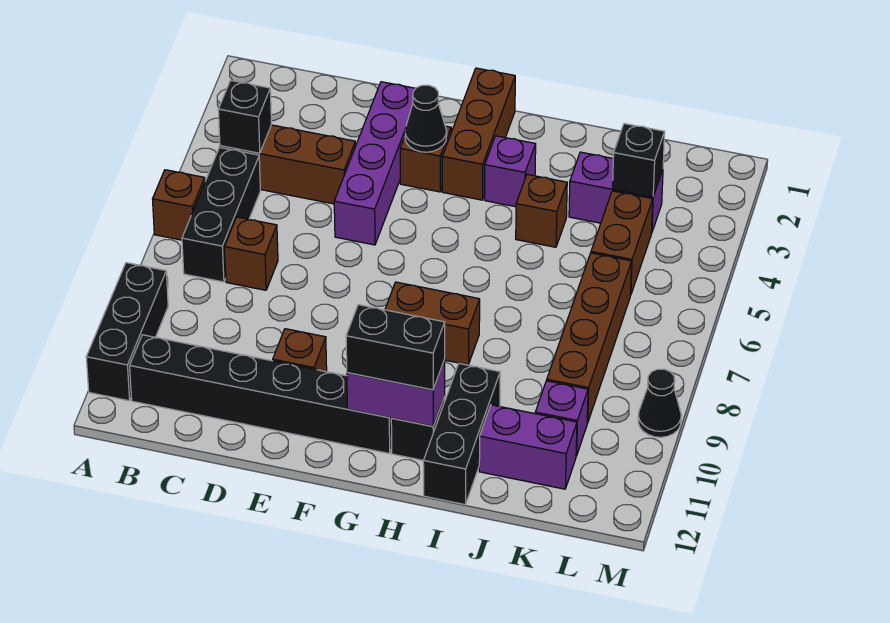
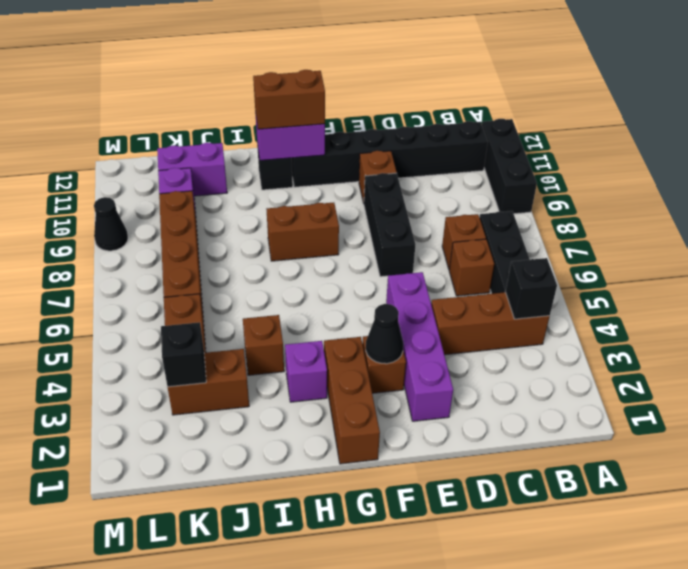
brown 1x1 brick [153,170,205,240] -> brown 1x1 brick moved to [449,239,494,296]
black 1x2 brick [346,305,445,390] -> brown 1x2 brick [253,70,325,129]
black 1x3 brick [423,364,500,505] -> black 1x3 brick moved to [364,173,415,277]
purple 1x2 brick [569,152,663,233] -> brown 1x2 brick [168,349,249,415]

